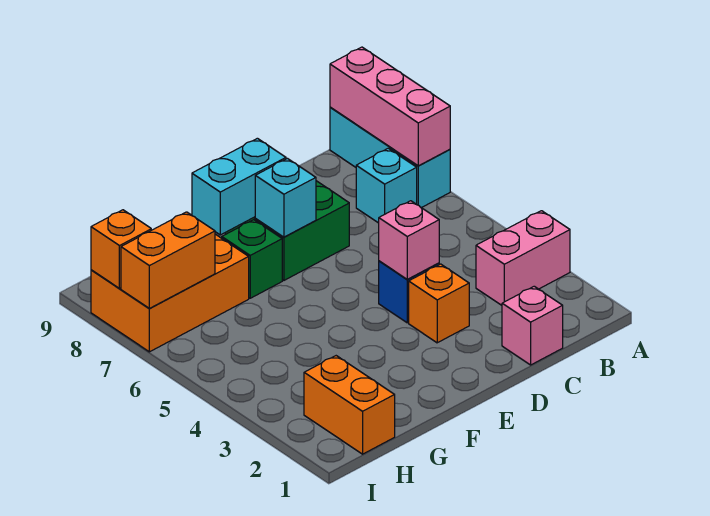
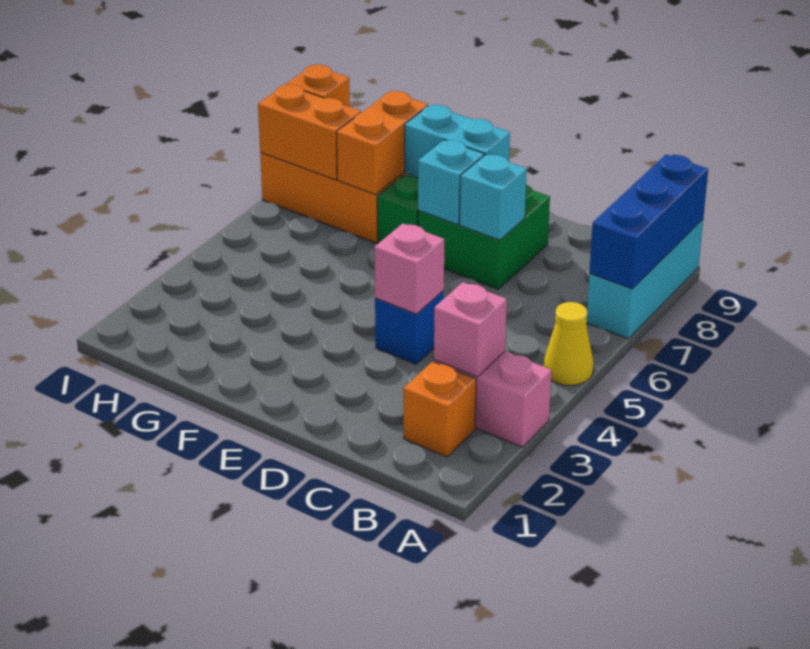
none -> yellow 1x1 cone [544,302,593,385]
pink 1x3 brick [330,47,450,166] -> blue 1x3 brick [589,155,708,289]
cyan 1x1 brick [356,148,417,223] -> cyan 1x1 brick moved to [460,154,527,240]
pink 1x1 brick [502,286,563,365] -> pink 1x1 brick moved to [434,282,507,377]
orange 1x1 brick [409,264,469,343] -> orange 1x1 brick moved to [404,362,476,457]
orange 1x2 brick [304,356,395,454] -> orange 1x2 brick moved to [336,91,428,195]

